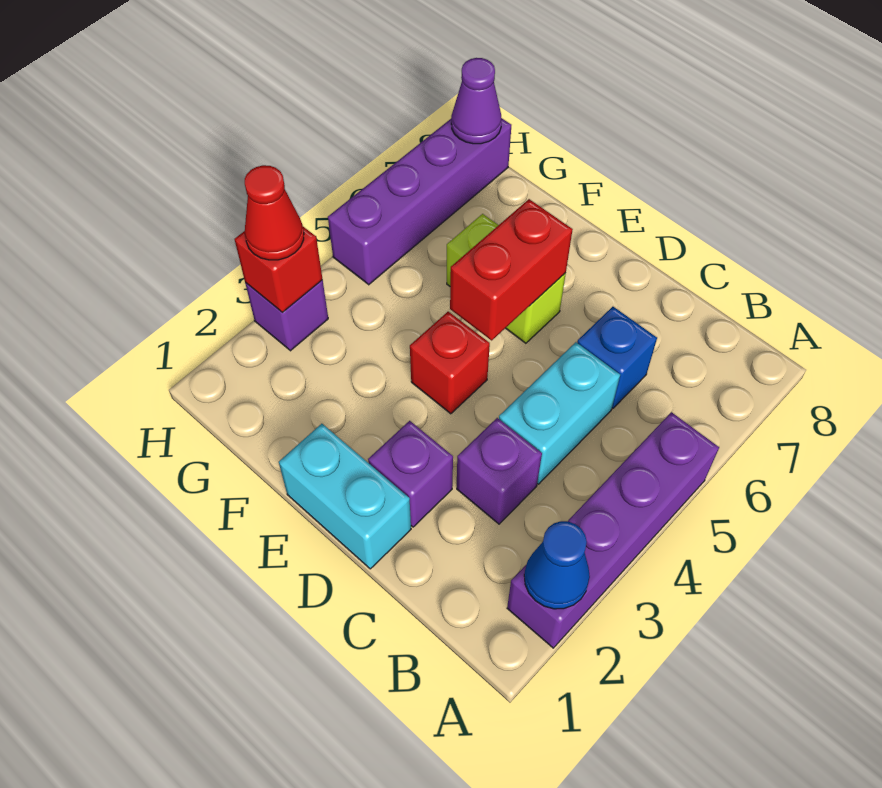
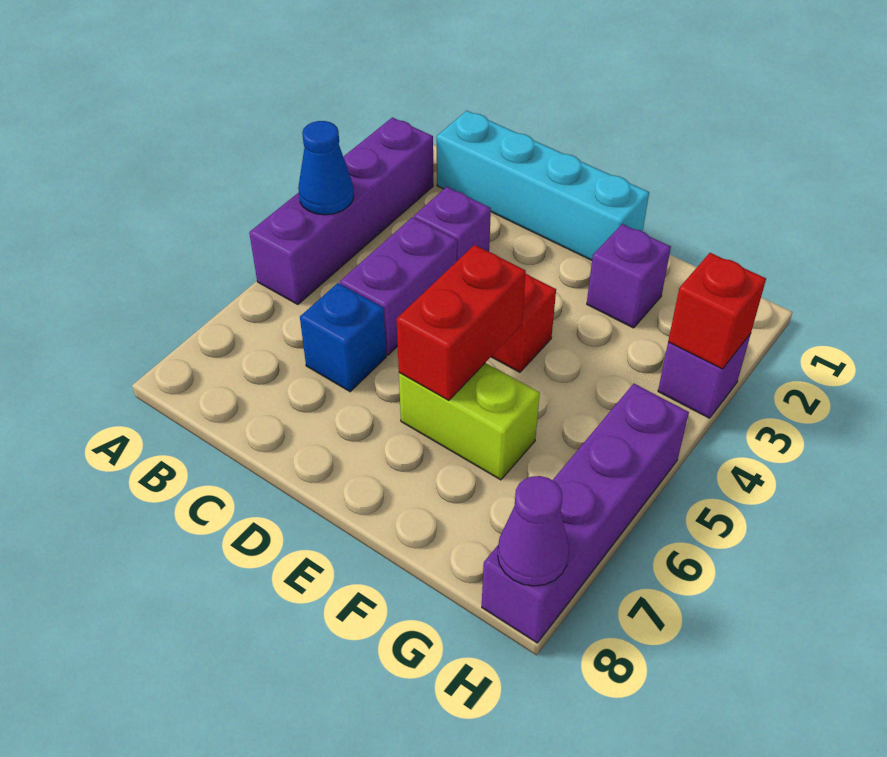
blue 1x1 cone [524,521,590,609] -> blue 1x1 cone moved to [298,121,354,215]
cyan 1x2 brick [499,342,620,484] -> purple 1x2 brick [340,217,457,355]
cyan 1x2 brick [279,424,411,569] -> cyan 1x4 brick [437,111,649,260]
purple 1x1 brick [368,421,453,527] -> purple 1x1 brick moved to [587,224,671,328]
red 1x1 cone [245,165,304,260] -> none

